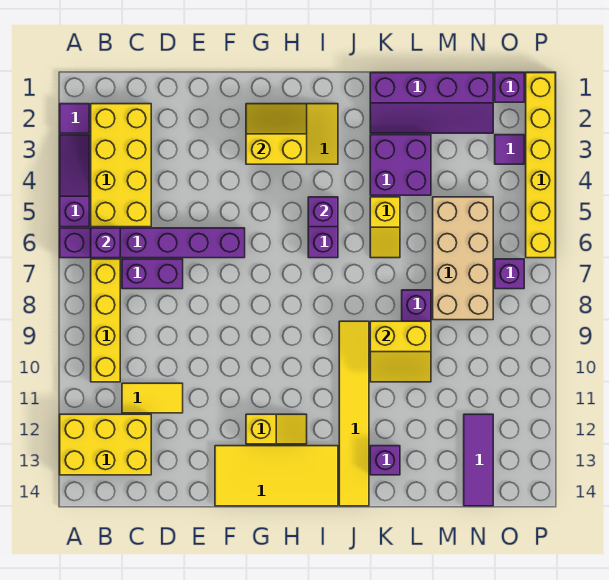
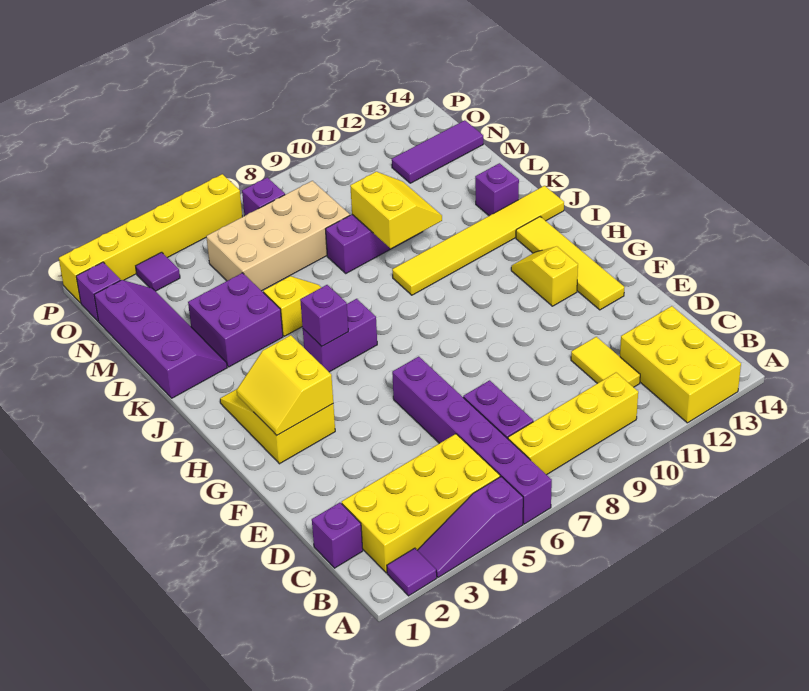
purple 1x1 brick [91,228,120,258] -> purple 1x1 brick moved to [312,503,363,568]
yellow 2x4 tile [215,446,338,506] -> yellow 1x4 tile [516,217,624,310]

